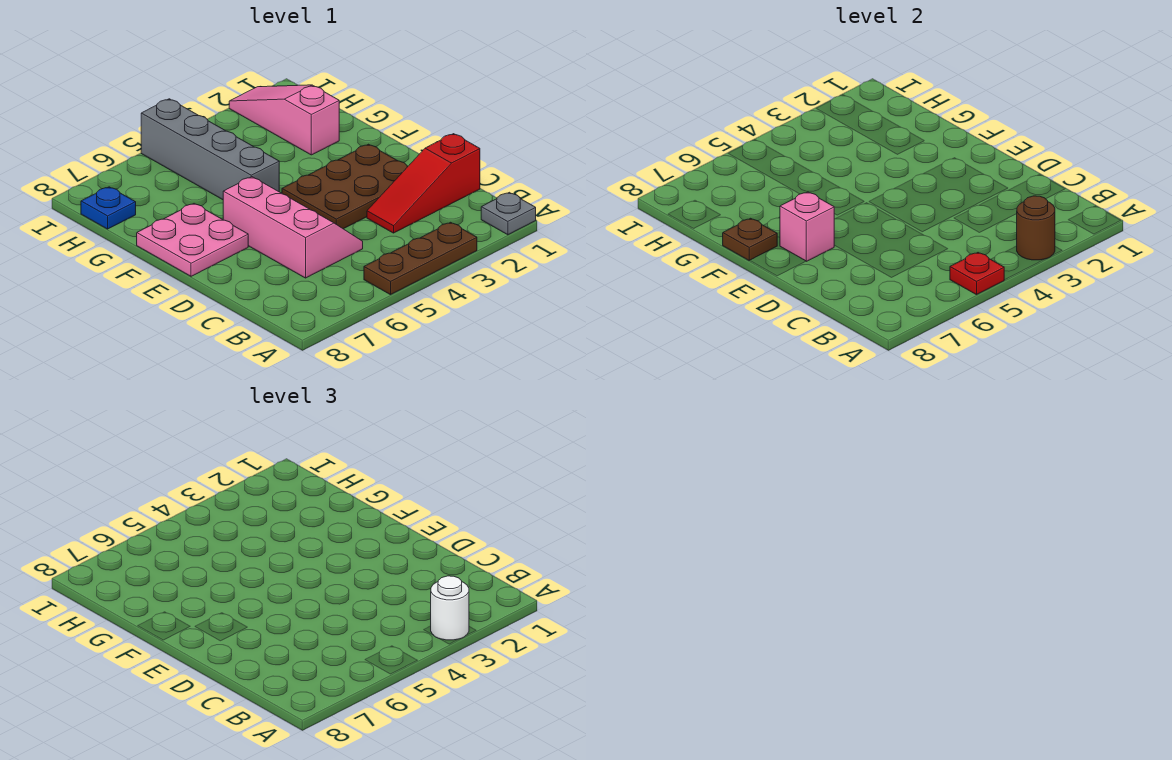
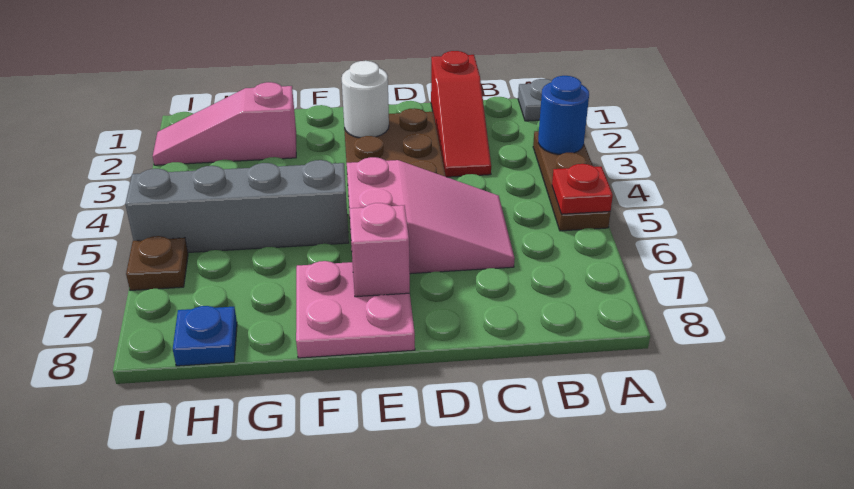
brown 1x1 round brick [1017,196,1055,260] -> blue 1x1 round brick [538,76,589,154]
white 1x1 round brick [431,576,469,640] -> white 1x1 round brick moved to [342,61,389,138]
pink 2x3 slope [223,177,363,278] -> pink 2x3 slope turned to [347,157,515,274]
brown 1x1 plate [723,218,777,261] -> brown 1x1 plate moved to [126,236,188,291]

